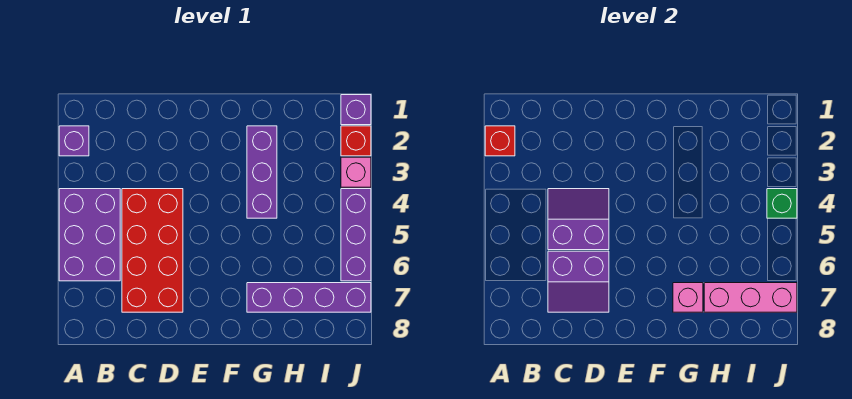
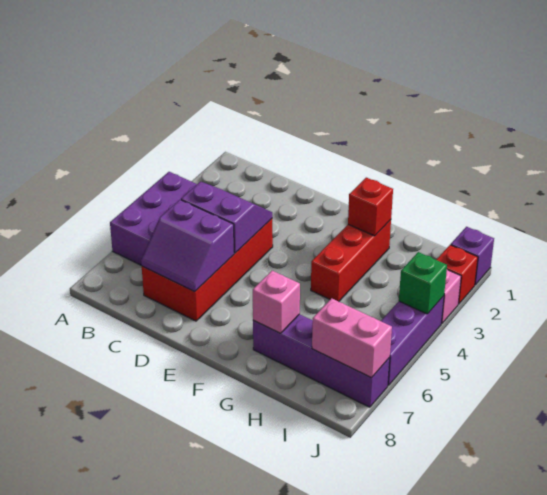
purple 1x1 brick [59,126,89,156] -> none
red 1x1 brick [485,126,515,156] -> red 1x1 brick moved to [348,178,393,236]
purple 1x3 brick [247,126,277,218] -> red 1x3 brick [311,220,391,301]
pink 1x3 brick [704,283,797,312] -> pink 1x2 brick [312,298,392,378]

